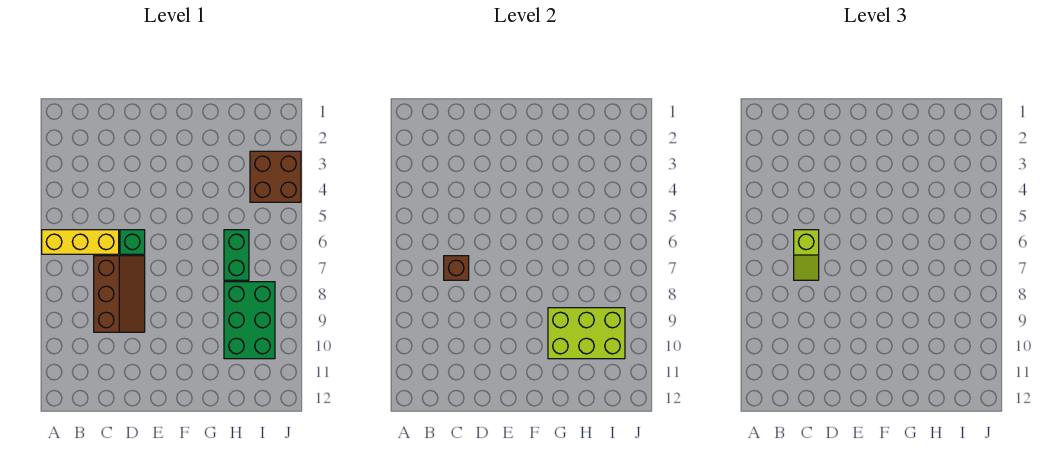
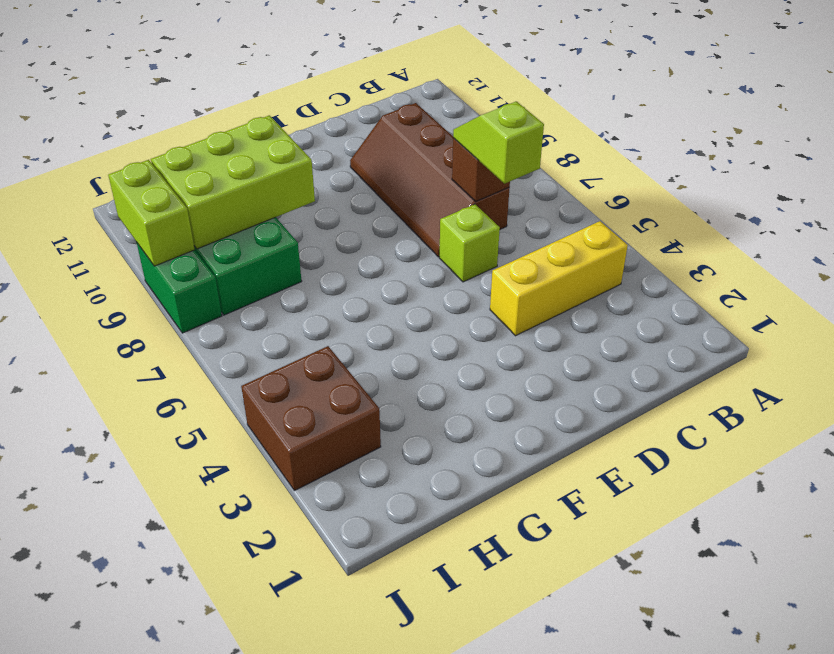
yellow 1x3 brick [42,230,119,254] -> yellow 1x3 brick moved to [490,221,628,336]
brown 2x3 slope [94,256,145,332] -> brown 2x4 slope [350,103,509,257]
green 1x1 brick [120,230,145,254] -> lime 1x1 brick [439,204,500,282]
green 1x2 brick [224,230,249,280] -> green 1x2 brick moved to [137,243,222,333]
none -> lime 1x2 brick [108,160,195,266]

